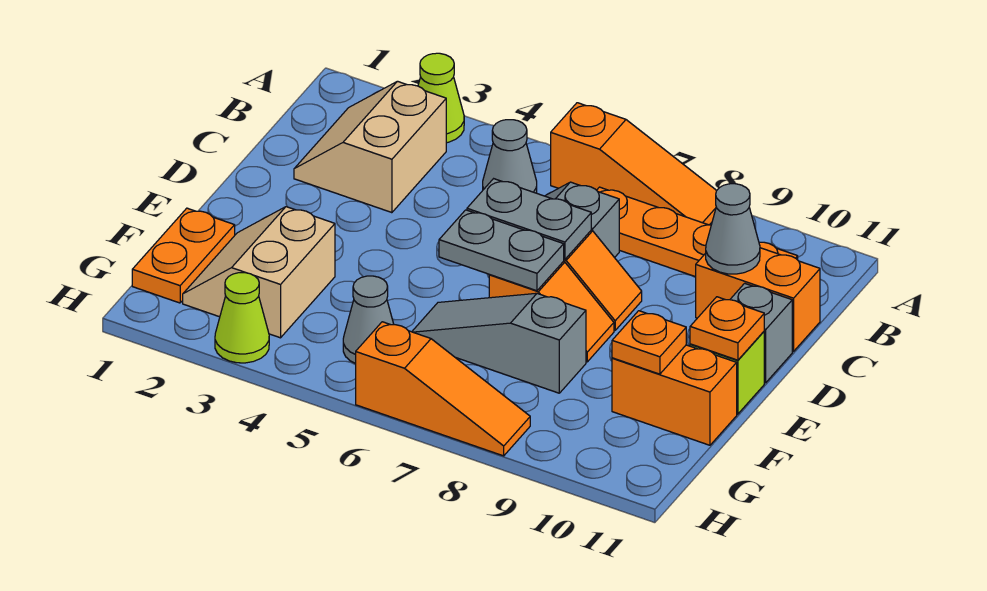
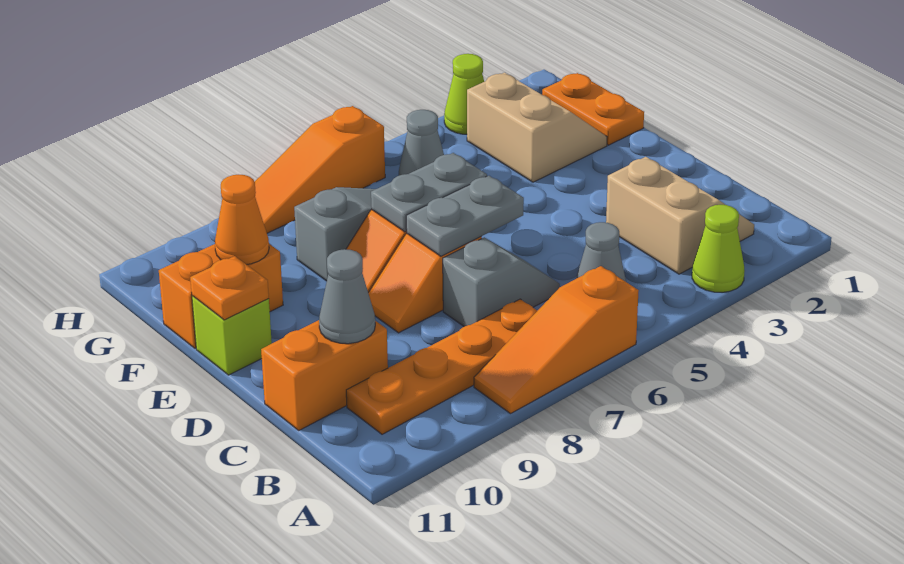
grey 1x1 brick [730,283,792,383] -> none
orange 1x1 plate [612,311,686,374] -> orange 1x1 cone [215,175,269,265]

